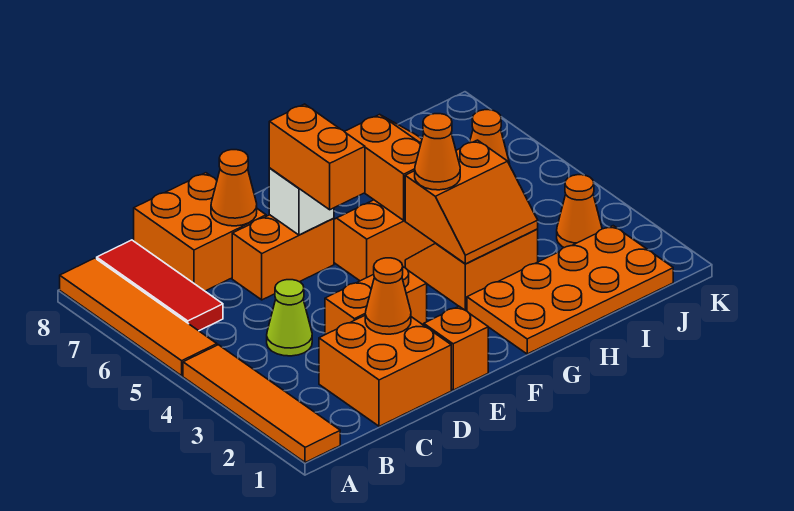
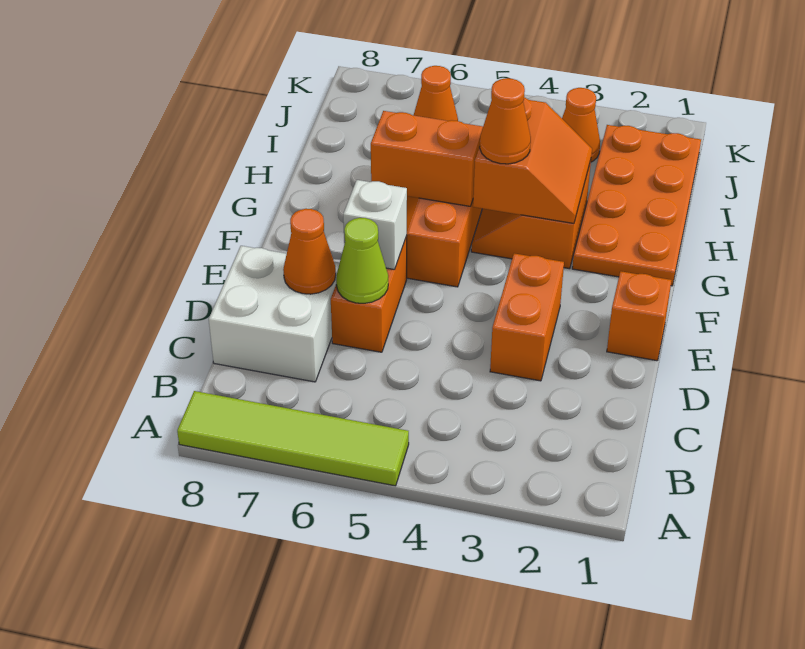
orange 1x4 tile [183,345,340,462] -> none
orange 1x4 tile [60,258,217,376] -> lime 1x4 tile [177,391,409,486]
red 1x3 tile [97,240,223,331] -> none
orange 2x2 brick [319,316,451,426] -> none
lime 1x1 cone [267,280,312,356] -> lime 1x1 cone moved to [336,218,388,303]
orange 2x2 brick [134,173,266,291] -> white 2x2 brick [209,246,340,382]
orange 1x1 cone [365,258,411,334] -> none
orange 1x2 brick [269,104,365,210] -> none

